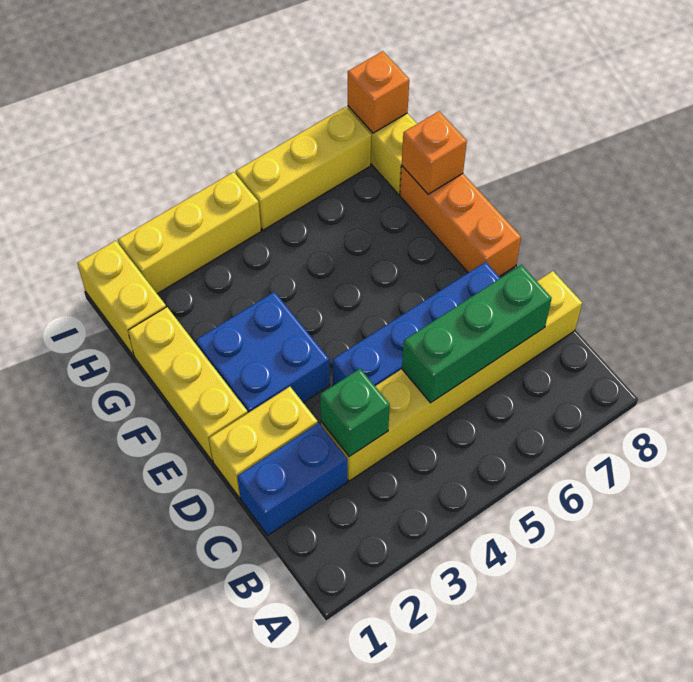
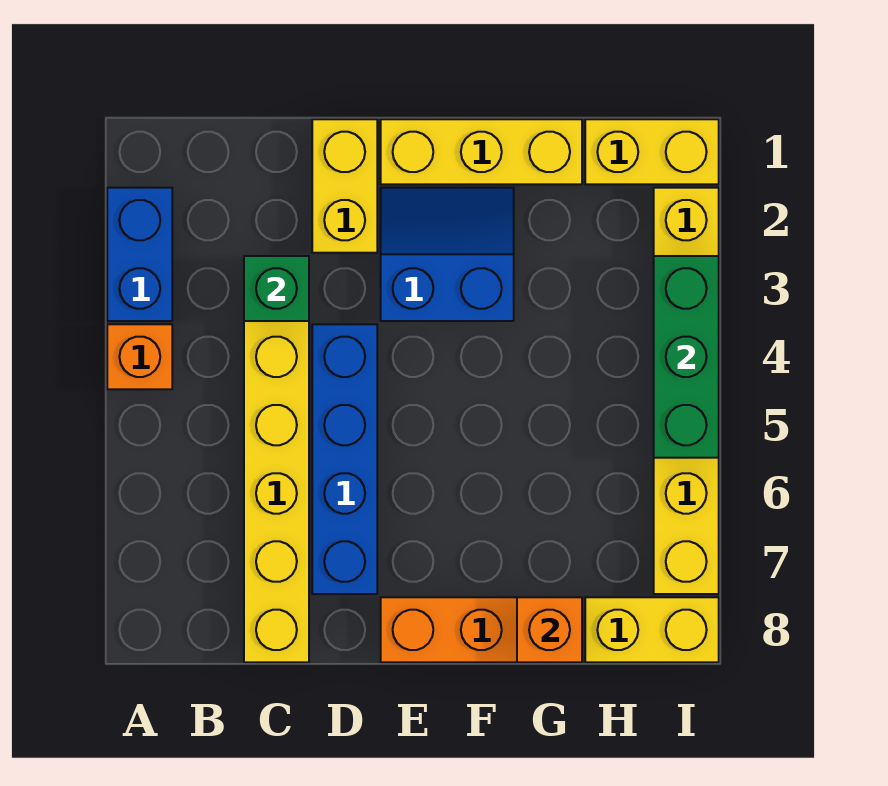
blue 1x2 brick [237,423,347,535] -> blue 1x2 brick moved to [107,188,172,321]
green 1x3 brick [402,265,552,403] -> green 1x3 brick moved to [654,256,719,458]
blue 2x2 brick [196,292,330,413] -> blue 2x2 slope [381,188,514,321]
orange 1x1 brick [348,51,409,133] -> orange 1x1 brick moved to [107,324,172,389]

